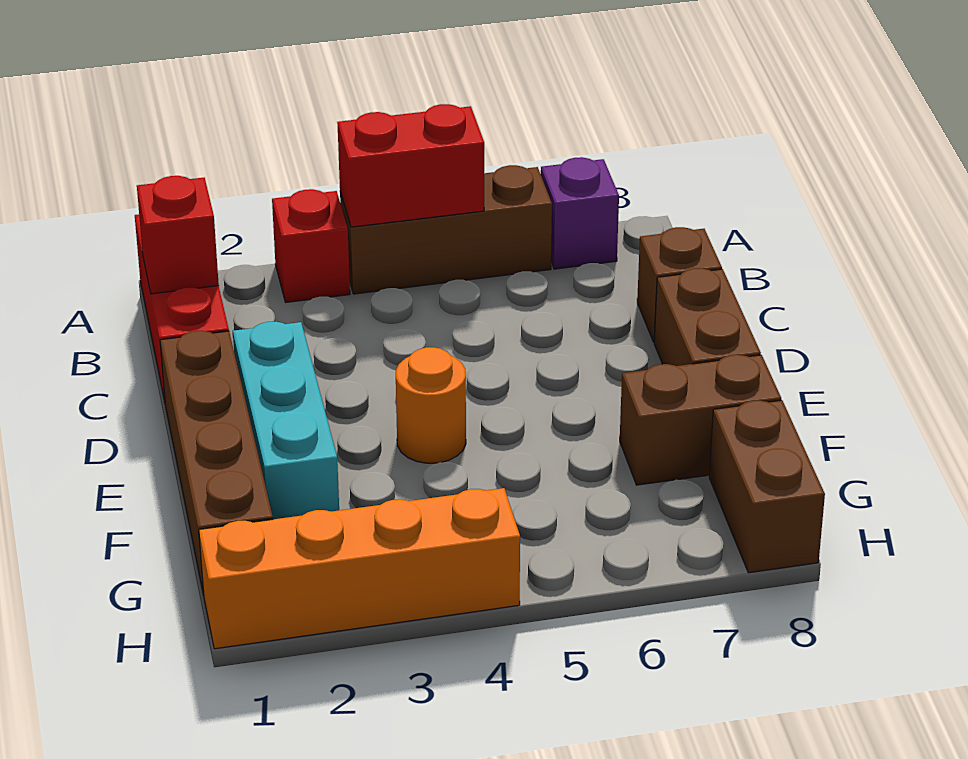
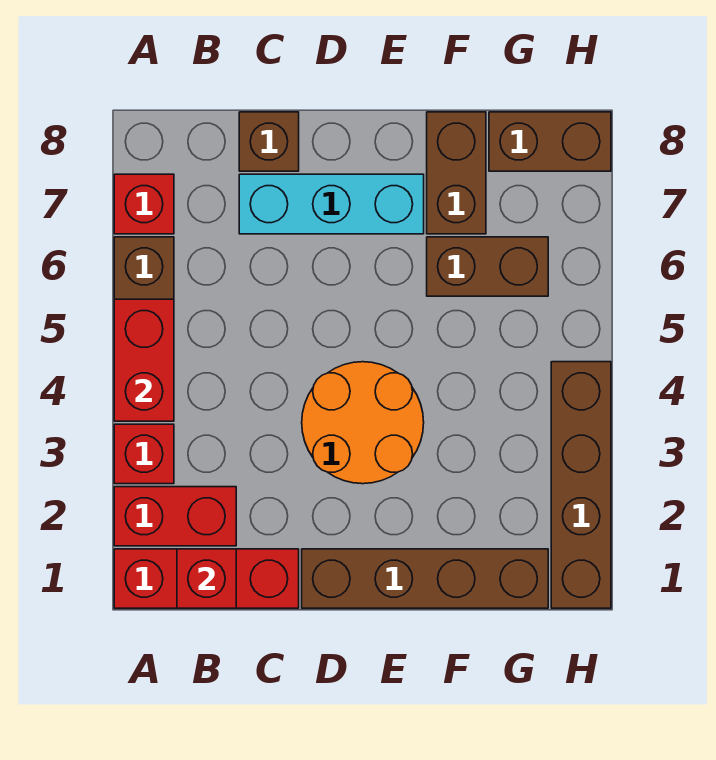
none -> red 1x2 brick [114,487,236,546]
purple 1x1 brick [541,157,619,269] -> red 1x1 brick [114,174,174,234]
cyan 1x3 brick [233,322,339,519] -> cyan 1x3 brick moved to [239,174,424,234]
brown 1x2 brick [654,268,761,366] -> brown 1x2 brick moved to [427,237,548,296]
orange 1x1 round brick [396,347,466,463] -> orange 2x2 round brick [302,362,424,484]
orange 1x4 brick [199,488,520,649] -> brown 1x4 brick [551,362,611,608]

